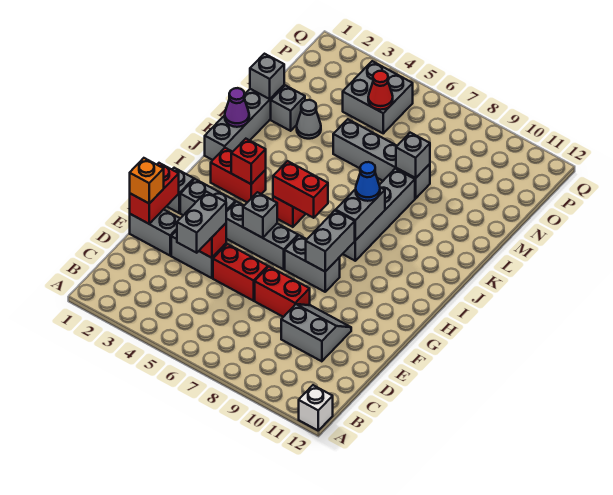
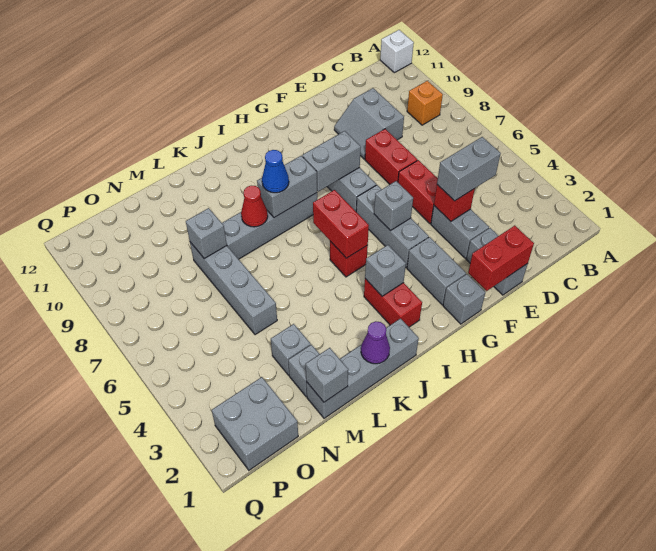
orange 1x1 brick [130,158,164,203] -> orange 1x1 brick moved to [407,81,443,125]
red 1x1 brick [231,139,266,184] -> grey 1x1 brick [365,245,406,296]
grey 1x1 cone [297,100,321,139] -> grey 1x1 brick [271,324,311,375]
grey 2x2 brick [343,61,413,133] -> grey 2x2 brick moved to [212,377,298,470]
red 1x1 cone [368,71,393,110] -> red 1x1 cone moved to [241,186,268,227]

